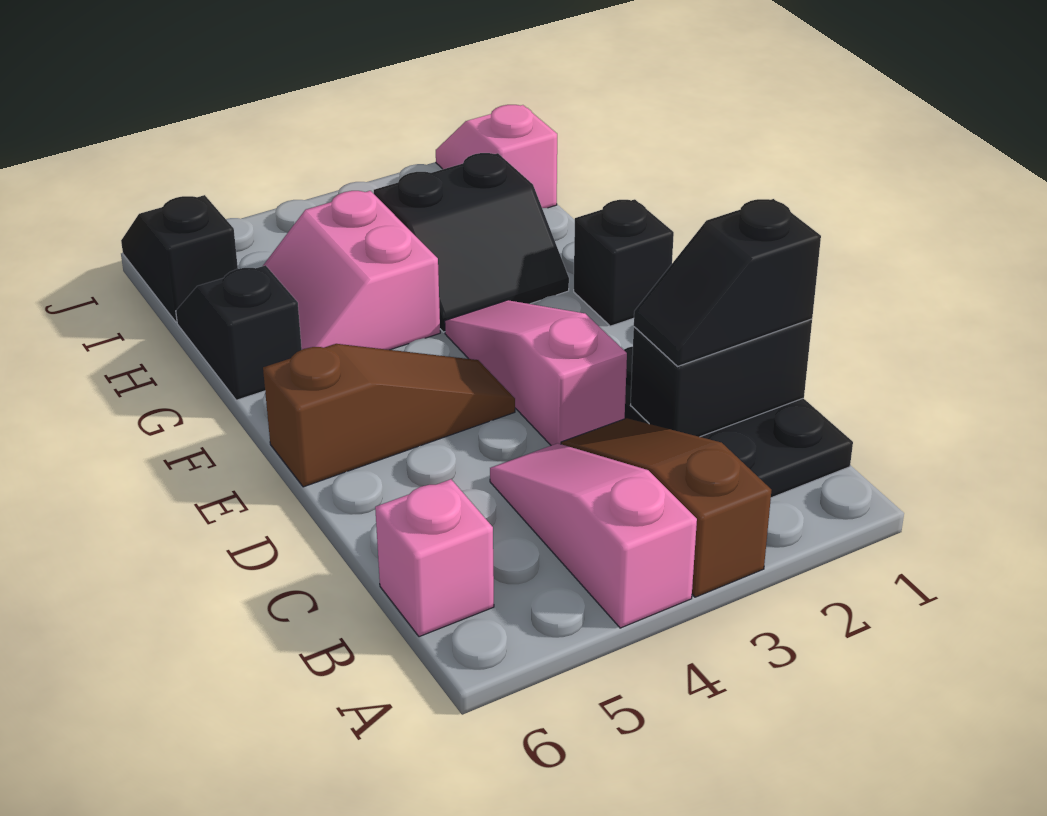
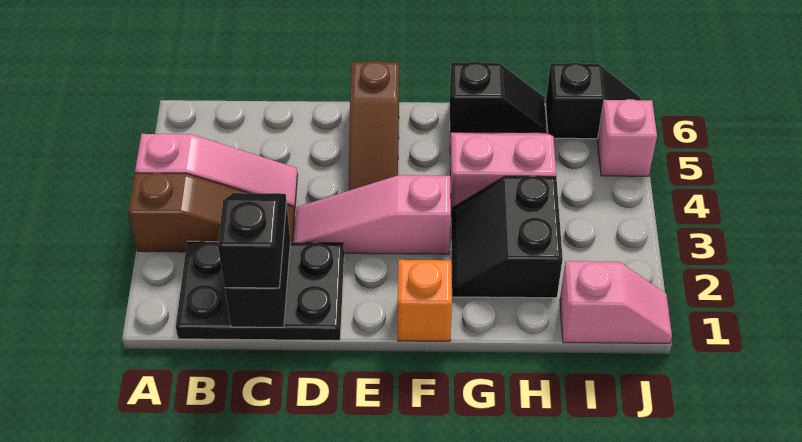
pink 1x1 brick [375,479,494,637] -> pink 1x1 brick moved to [597,99,657,176]
pink 1x3 slope [445,300,627,446] -> pink 1x3 slope turned to [294,175,451,254]
black 1x1 brick [574,199,674,326] -> orange 1x1 brick [398,260,452,341]

